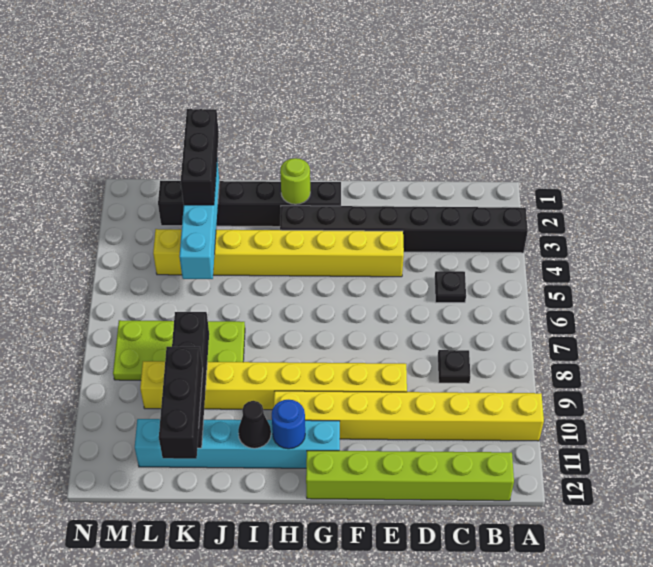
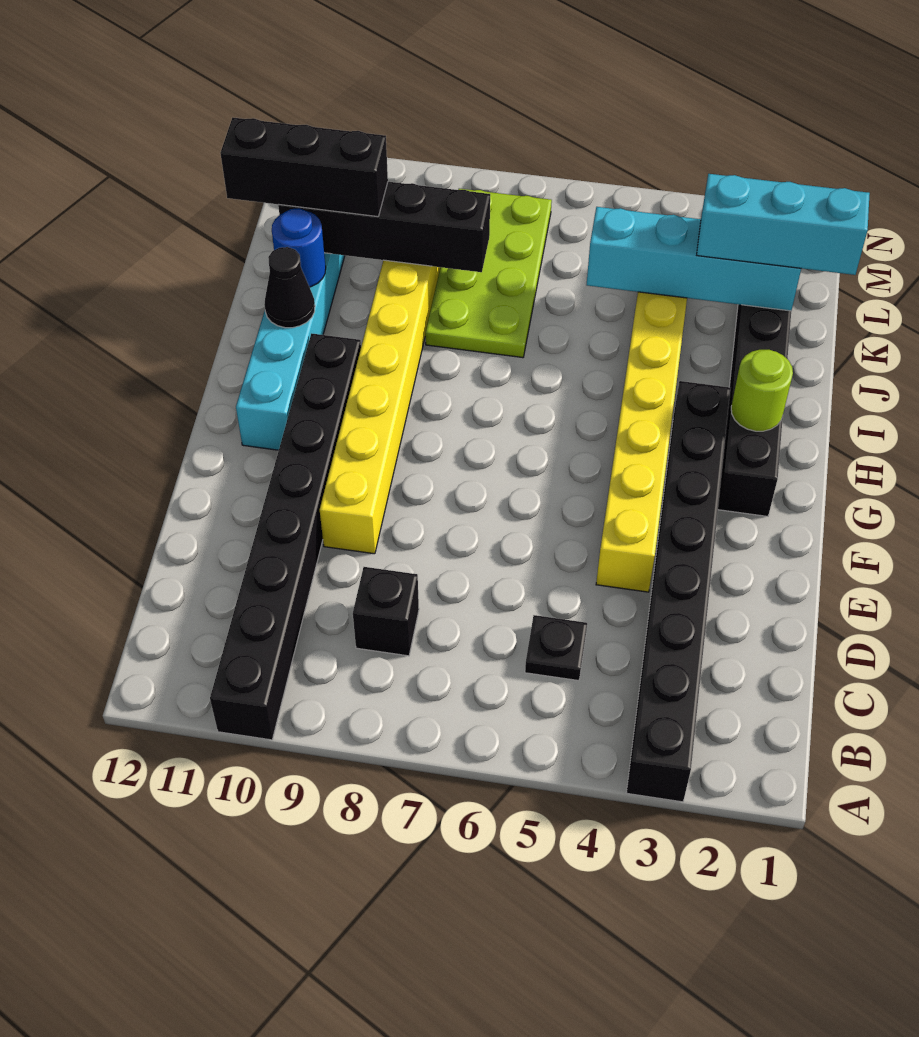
yellow 1x8 brick [274,391,544,441] -> black 1x8 brick [210,333,361,740]
lime 1x6 brick [306,451,514,501] -> none
black 1x1 plate [438,350,470,383] -> black 1x1 brick [353,567,419,656]
blue 1x1 round brick [272,400,305,449] -> blue 1x1 round brick moved to [272,208,326,287]
black 1x3 brick [181,109,219,205] -> cyan 1x3 brick [697,174,870,275]

